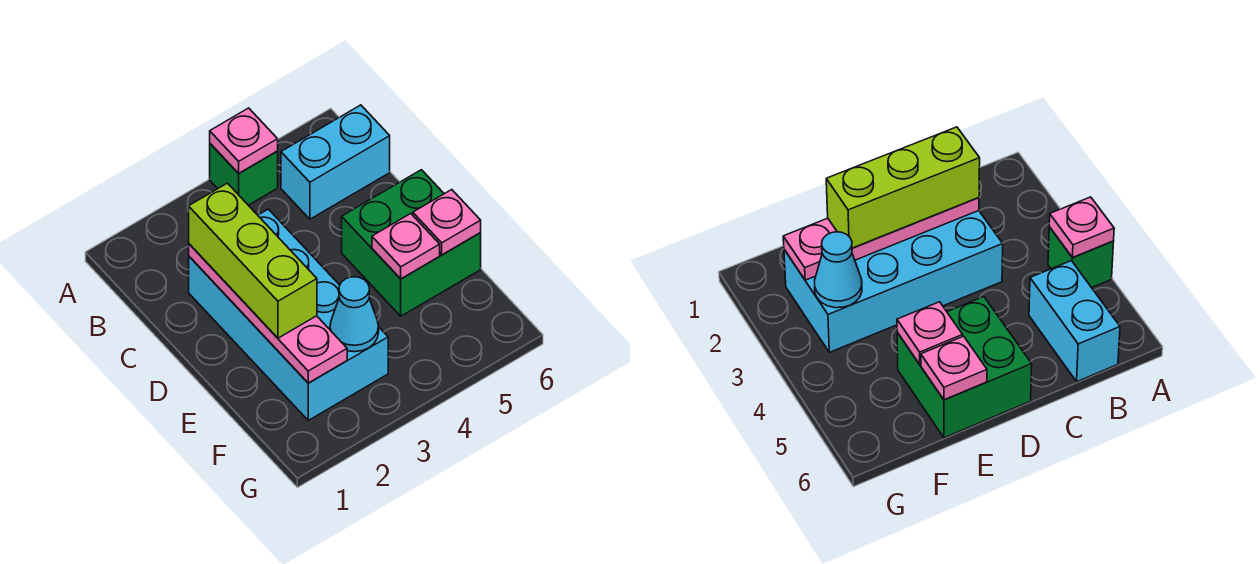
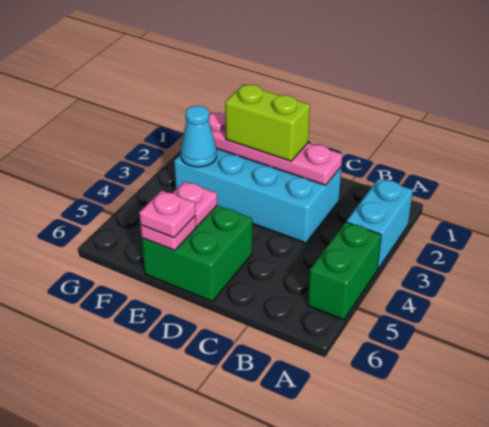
green 1x1 brick [210,144,278,205] -> green 1x2 brick [308,222,381,320]
pink 1x1 plate [210,108,278,173] -> pink 1x1 plate moved to [139,190,196,238]
cyan 1x2 brick [281,105,390,219] -> cyan 1x2 brick moved to [346,178,413,269]
lime 1x3 brick [189,183,317,338] -> lime 1x2 brick [225,84,310,161]

